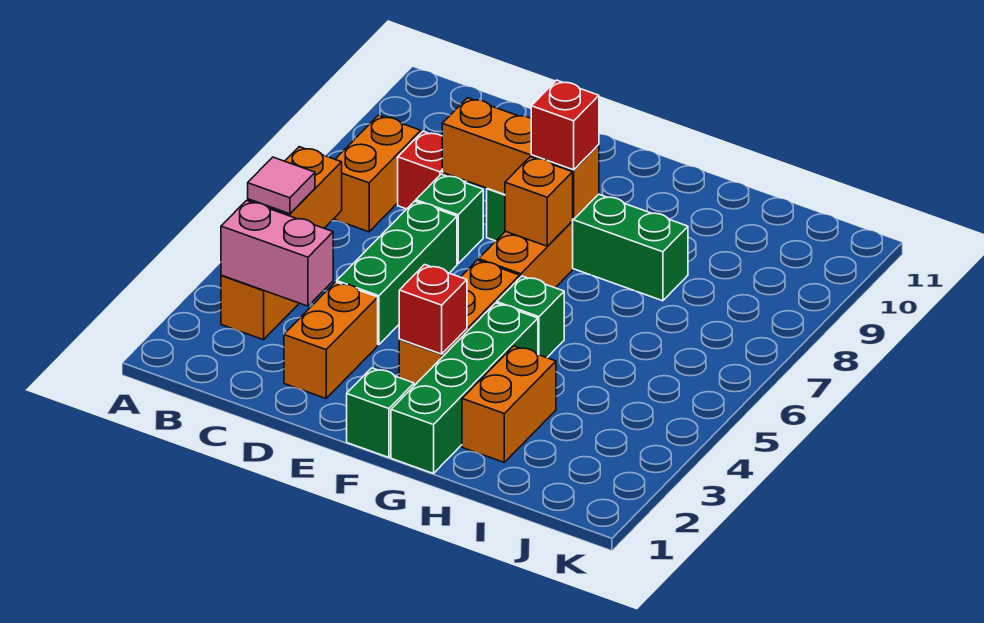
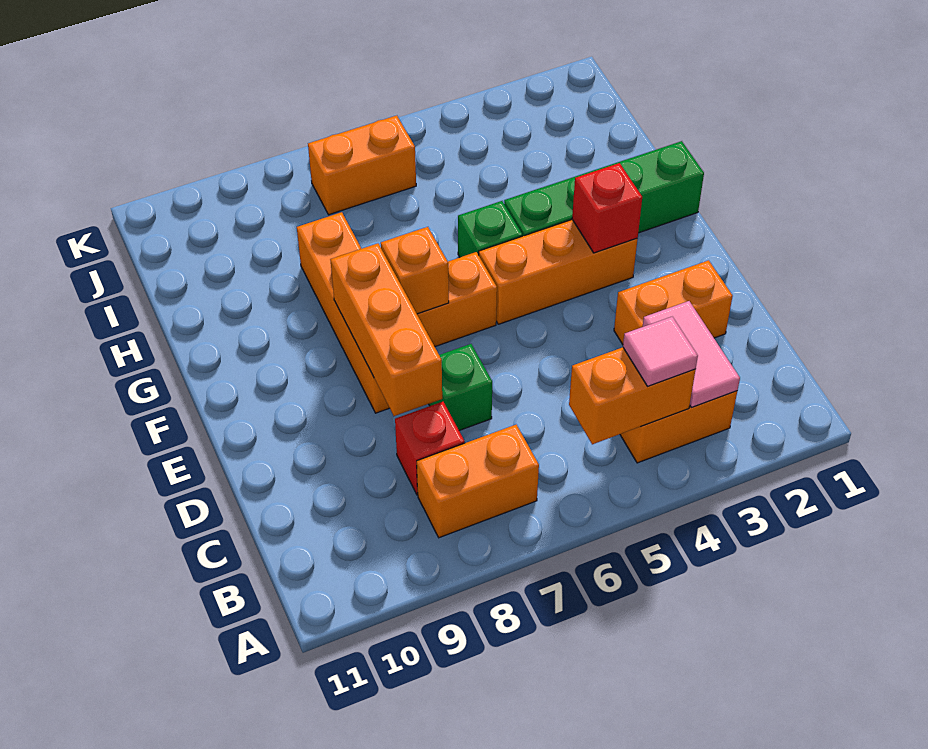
pink 1x2 brick [221,201,333,306] -> pink 1x2 tile [643,301,740,407]
green 1x3 brick [337,201,457,345] -> none
green 1x4 brick [487,189,688,301] -> orange 1x4 brick [297,212,389,413]
green 1x1 brick [347,368,414,457] -> none
red 1x1 brick [531,80,599,170] -> none
orange 1x2 brick [462,346,556,462] -> orange 1x2 brick moved to [308,116,416,215]

